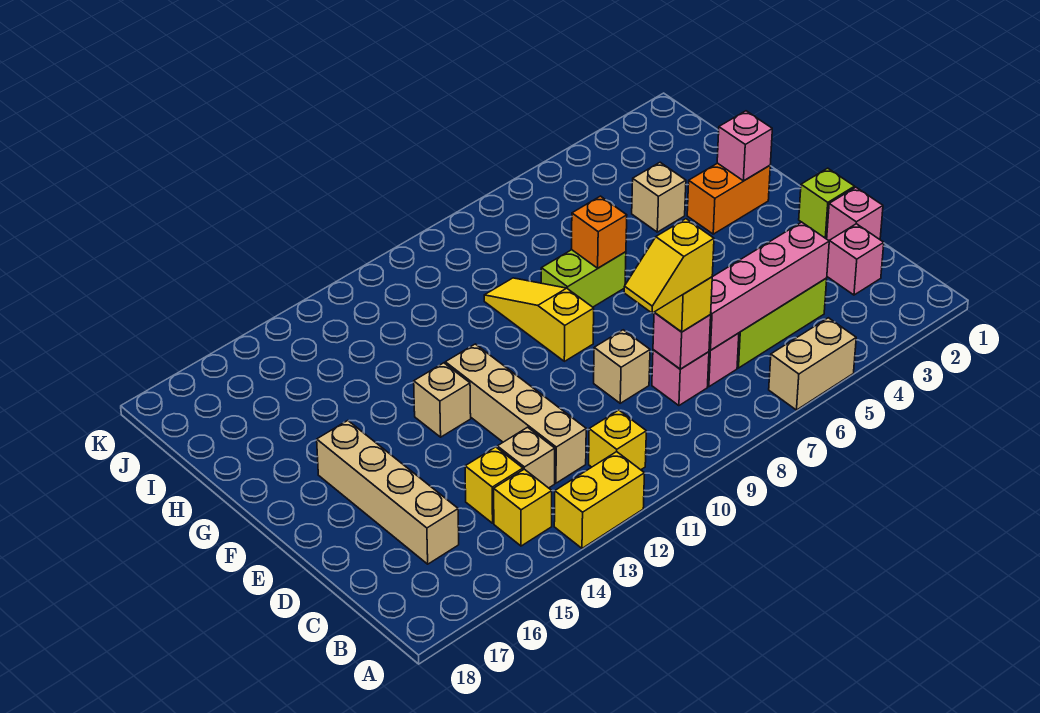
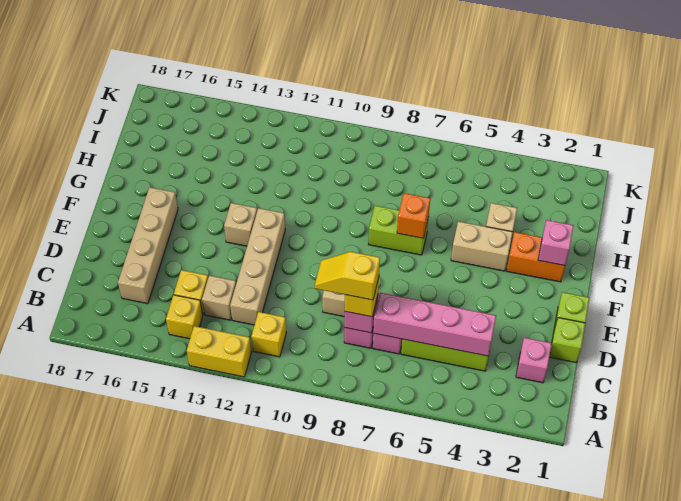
tan 1x2 brick [769,318,856,410] -> tan 1x2 brick moved to [451,221,513,271]
pink 1x1 brick [827,187,883,241] -> lime 1x1 brick [549,318,585,363]
yellow 1x3 slope [484,278,594,361] -> none

